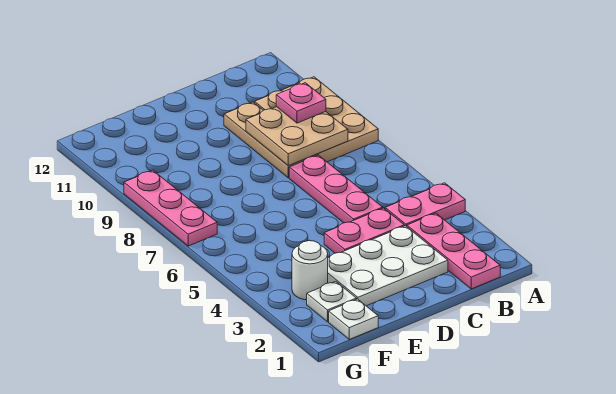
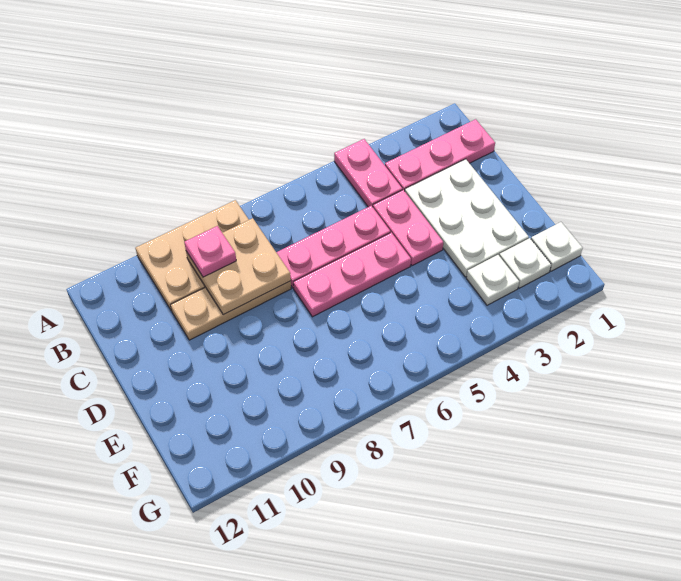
white 1x1 round brick [292,241,328,300] -> white 1x1 plate [466,255,519,305]
pink 1x3 plate [124,170,217,246] -> pink 1x3 plate moved to [293,233,411,317]

